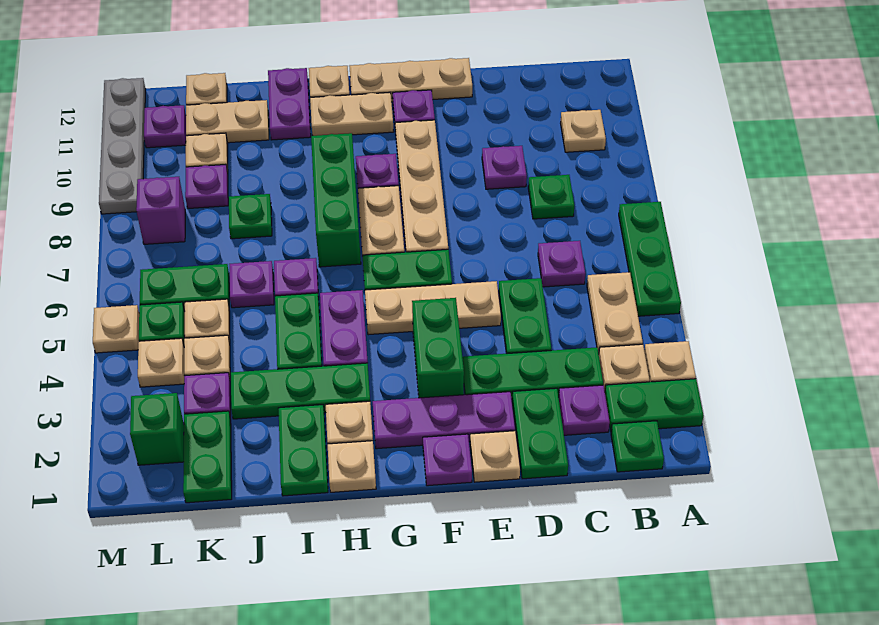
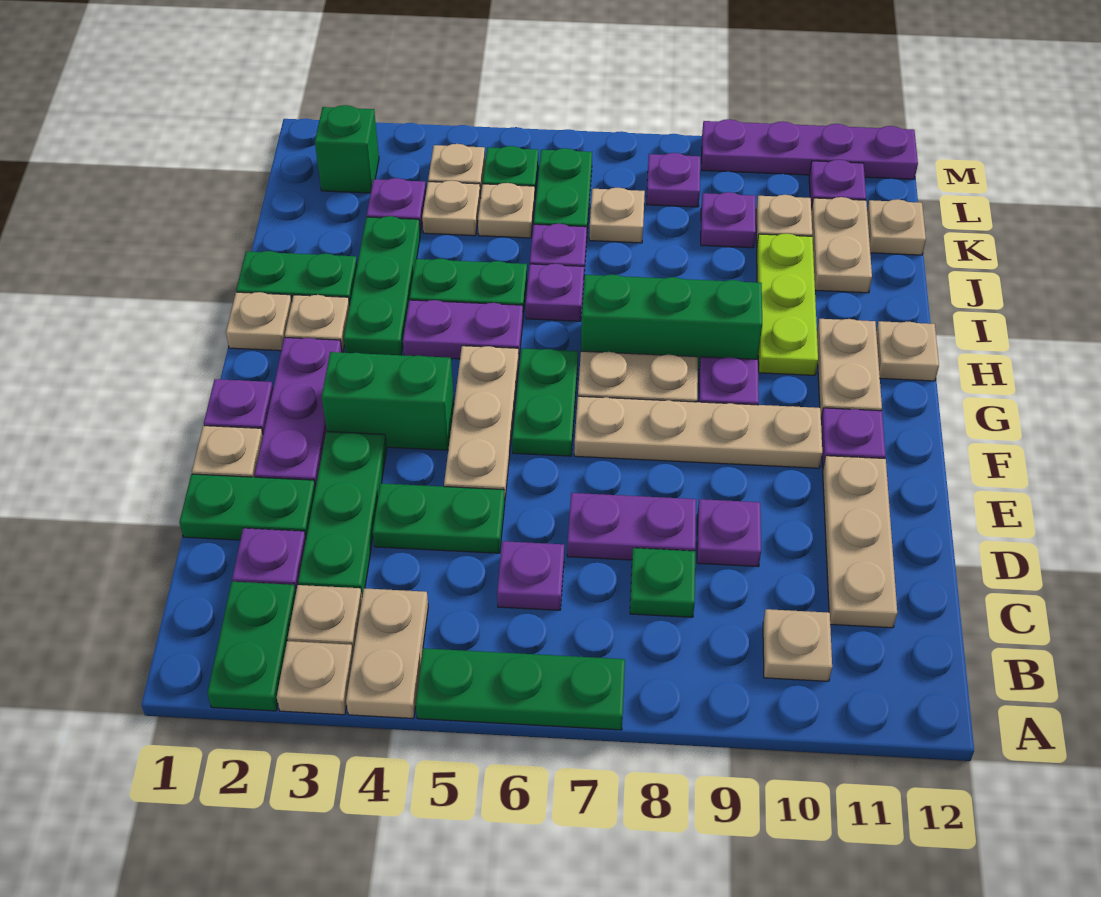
green 1x1 plate [611,421,664,472] -> none
tan 1x2 plate [587,272,643,353] -> tan 1x2 plate turned to [346,588,428,719]
tan 1x3 plate [349,58,472,102] -> tan 1x3 plate moved to [823,456,897,628]
none -> lime 1x3 plate [757,233,818,375]
purple 1x2 plate [268,68,311,140] -> purple 1x2 plate moved to [567,493,696,560]
green 1x1 plate [229,194,272,239] -> none
green 1x2 plate [183,411,232,503] -> none
purple 1x1 brick [136,177,185,244] -> purple 1x1 plate [646,153,700,207]
tan 1x1 plate [93,305,139,353] -> tan 1x1 plate moved to [589,188,645,243]
grey 1x4 plate [99,78,146,214] -> purple 1x4 plate [702,119,918,179]

